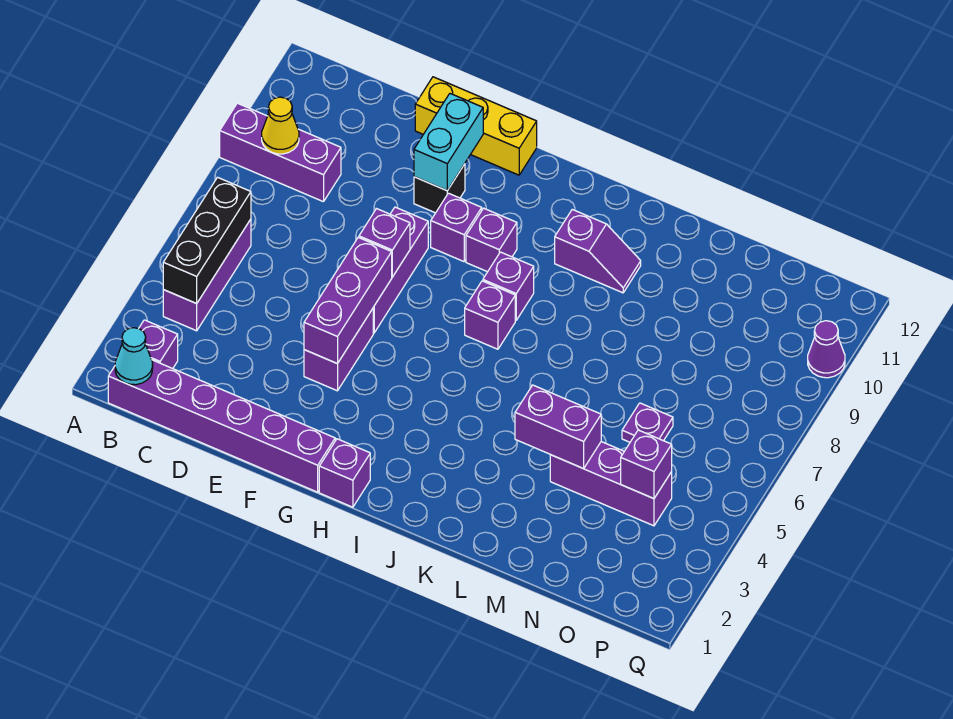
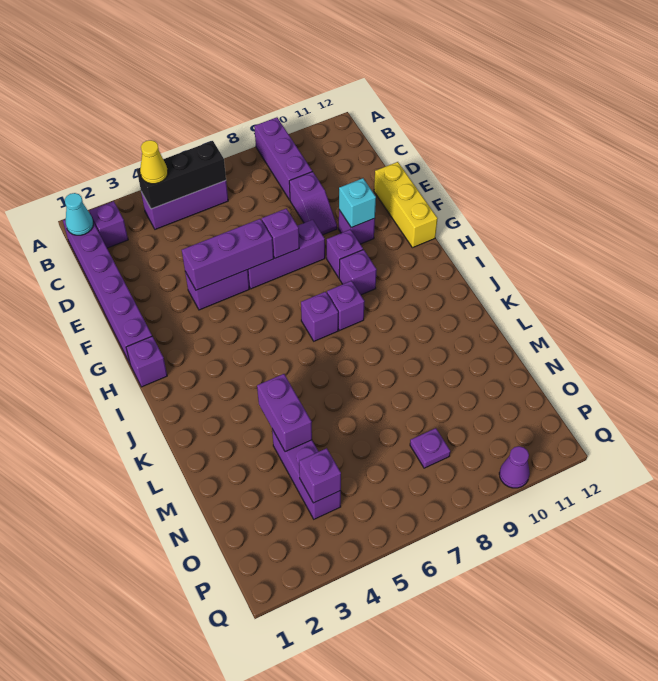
yellow 1x1 cone [262,97,299,154] -> yellow 1x1 cone moved to [140,140,168,184]
black 1x1 brick [414,164,465,213] -> purple 1x1 brick [339,210,375,244]
cyan 1x2 brick [414,94,483,190] -> cyan 1x1 brick [339,178,376,228]
purple 1x2 slope [555,209,641,293] -> purple 1x2 slope moved to [289,172,337,235]
purple 1x1 plate [622,403,673,442] -> purple 1x1 plate moved to [410,428,450,468]

